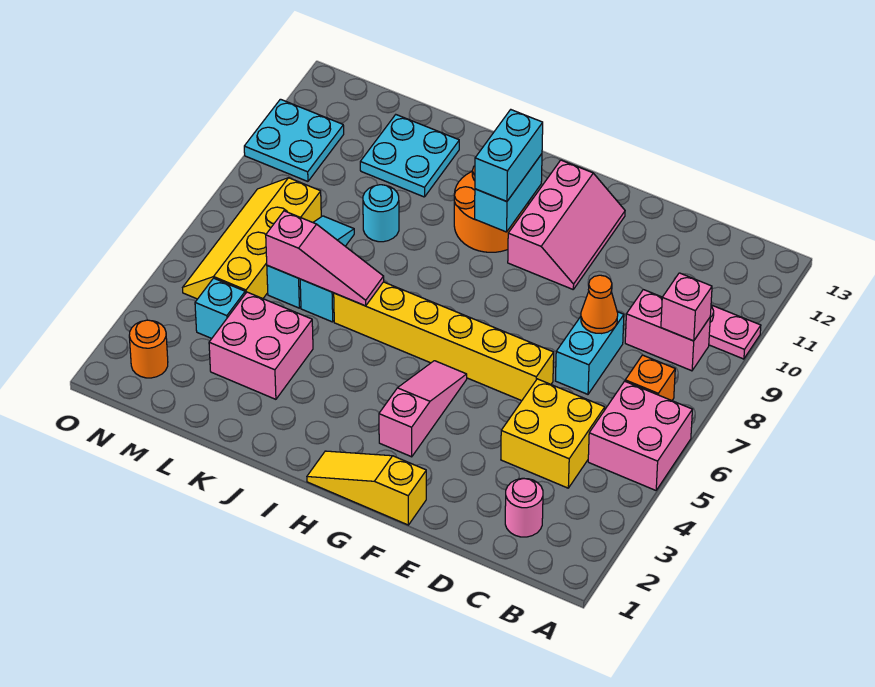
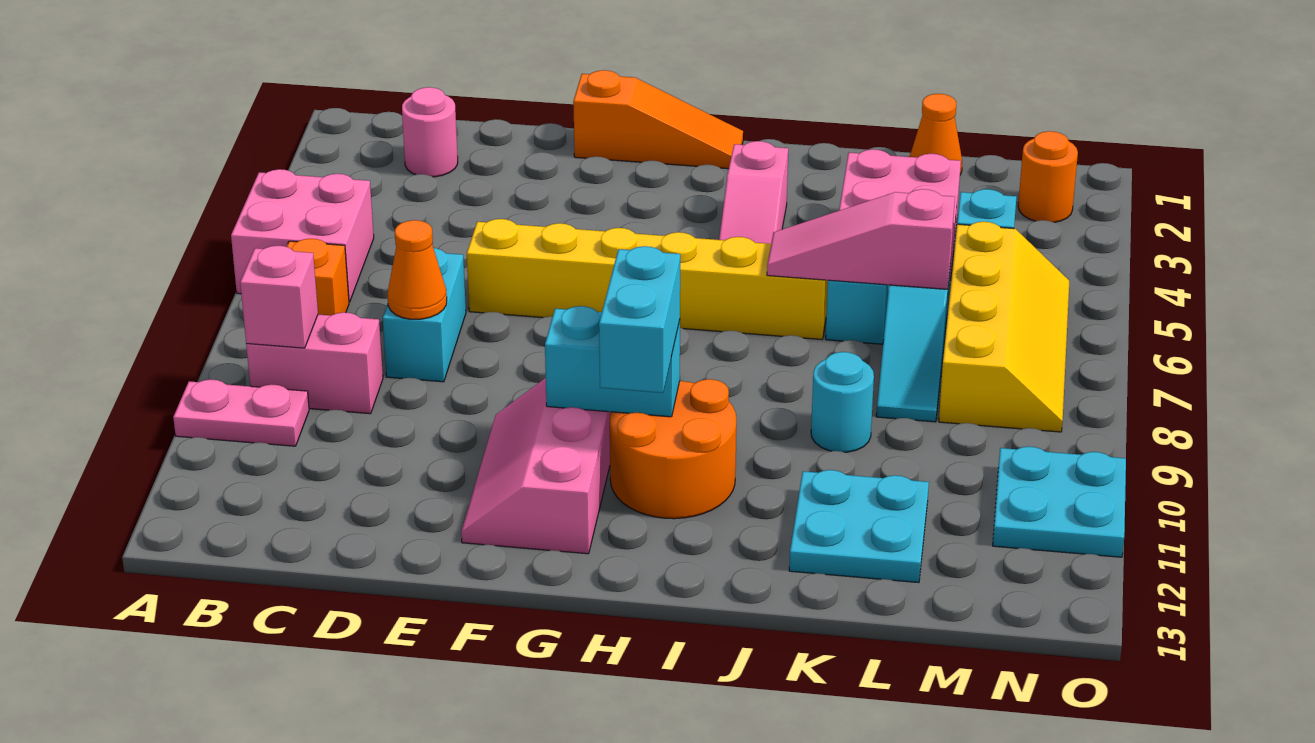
yellow 2x2 brick [501,379,605,488] -> none
yellow 1x3 slope [307,451,426,525] -> orange 1x3 slope [573,70,743,169]
pink 1x3 slope [379,361,467,457] -> pink 1x3 slope moved to [719,141,788,244]
cyan 1x2 brick [475,154,542,232] -> cyan 1x2 brick turned to [545,306,680,417]
none -> orange 1x1 cone [910,94,962,174]

